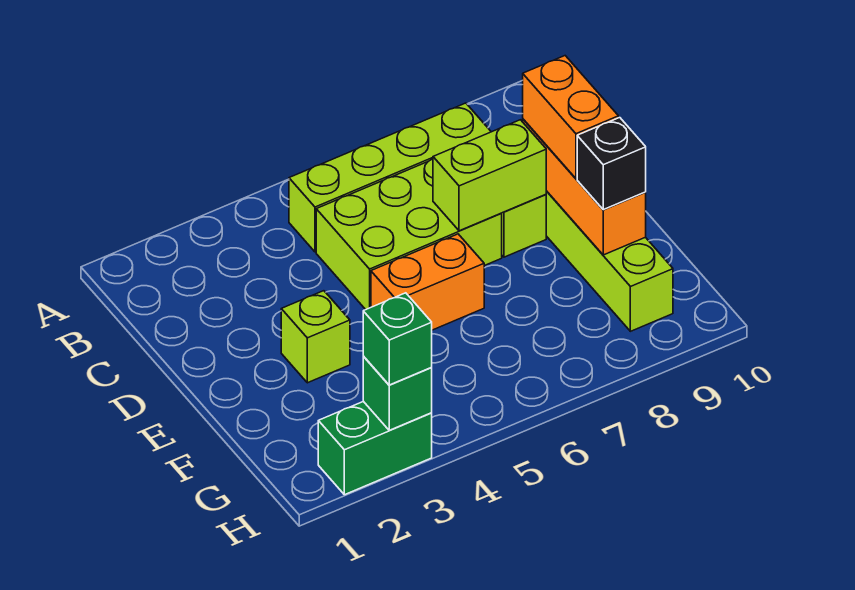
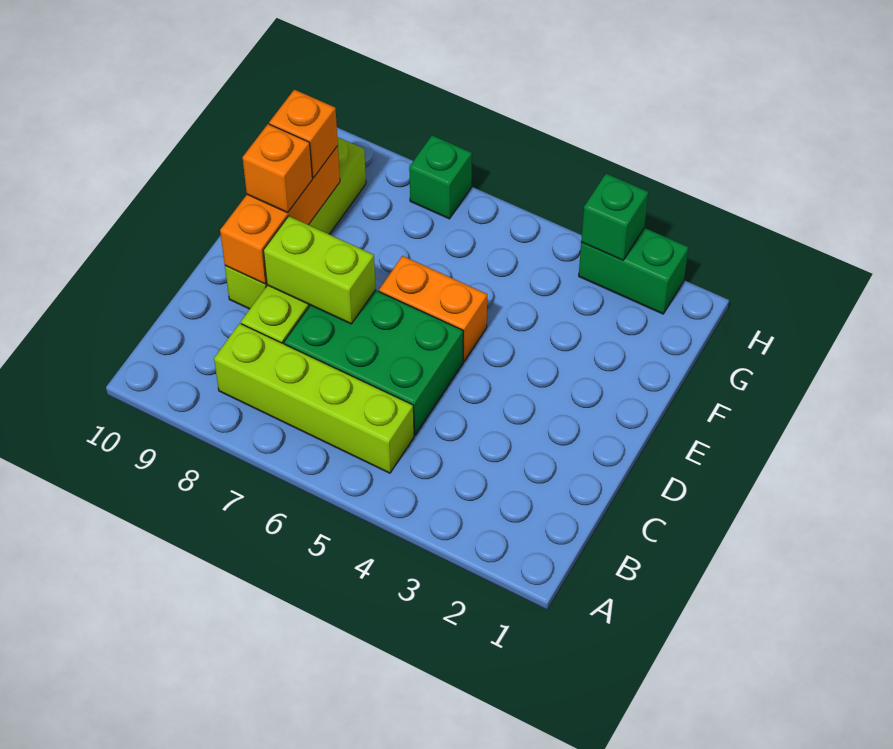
lime 2x3 brick [316,159,502,310] -> green 2x3 brick [284,290,463,435]
orange 1x2 brick [523,56,619,179] -> orange 1x1 brick [243,124,312,213]
lime 1x1 brick [281,291,350,383] -> none
black 1x1 brick [577,118,646,210] -> orange 1x1 brick [269,90,338,178]
green 1x1 brick [363,293,432,385] -> green 1x1 brick moved to [409,135,472,219]

